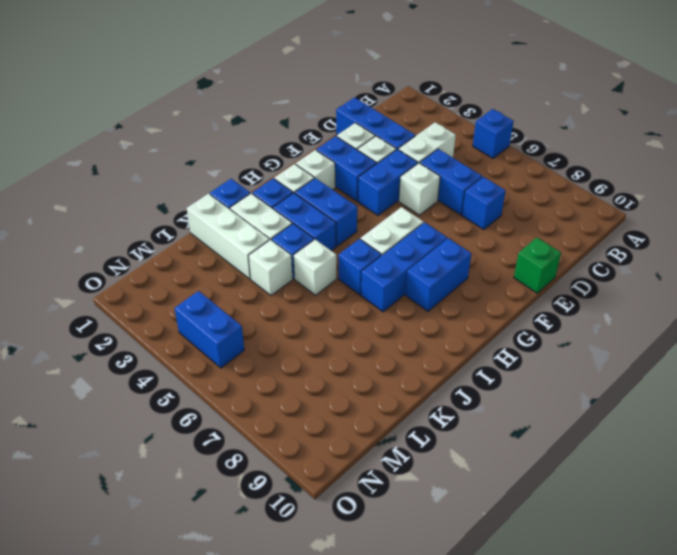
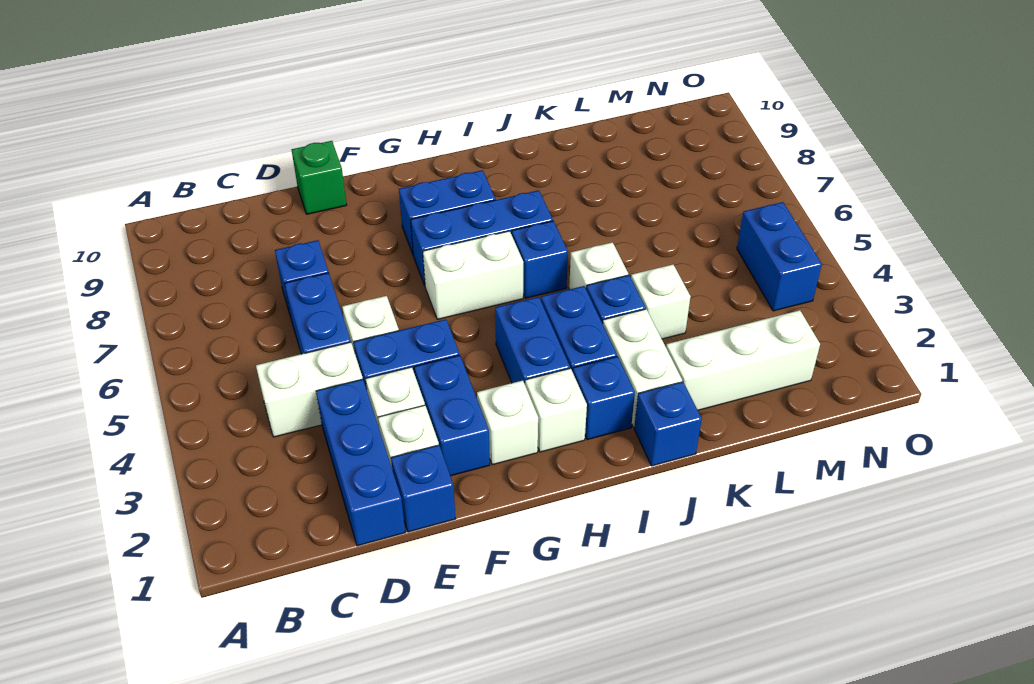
blue 1x1 brick [473,109,514,158] -> blue 1x1 brick moved to [391,445,455,532]
white 1x3 brick [187,194,270,279] -> white 1x3 brick turned to [666,310,820,410]

